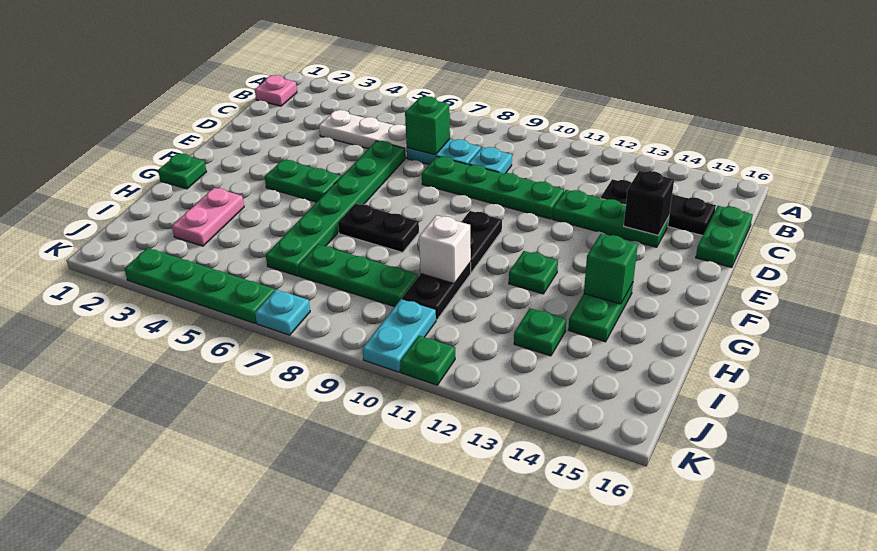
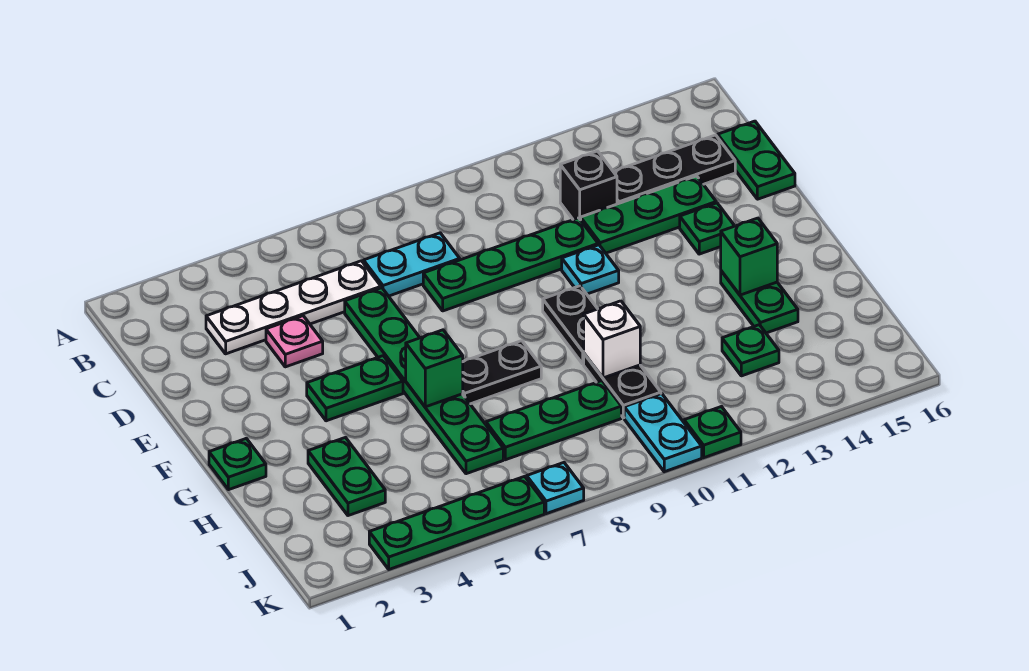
pink 1x1 plate [255,75,297,106] -> pink 1x1 plate moved to [266,316,323,367]
white 1x3 plate [319,110,407,158] -> white 1x4 plate [206,261,381,354]
green 1x1 brick [405,96,450,155] -> green 1x1 brick moved to [406,330,463,407]
cyan 1x1 plate [468,147,512,174] -> cyan 1x1 plate moved to [562,245,619,294]
black 1x1 brick [624,171,674,235] -> black 1x1 brick moved to [560,151,617,220]
green 1x1 plate [509,251,558,294] -> green 1x1 plate moved to [680,203,734,254]
pink 1x2 plate [172,188,244,246] -> green 1x2 plate [308,438,385,516]

